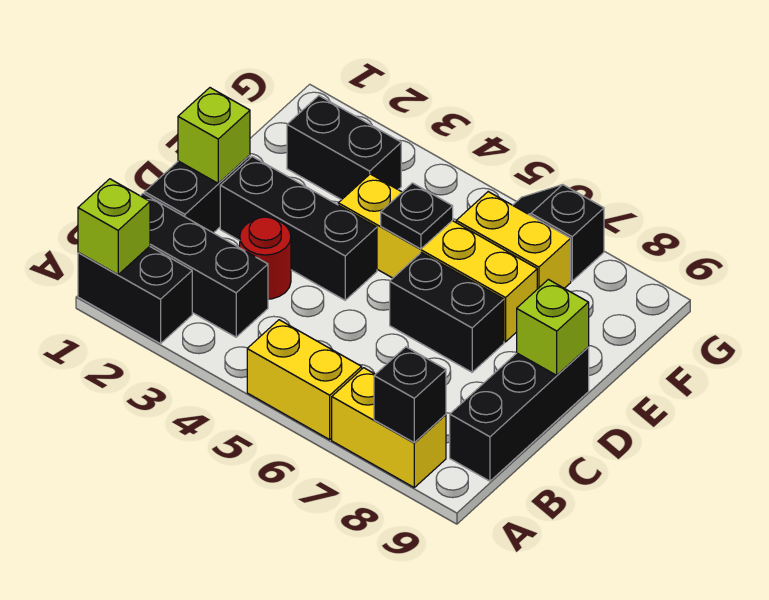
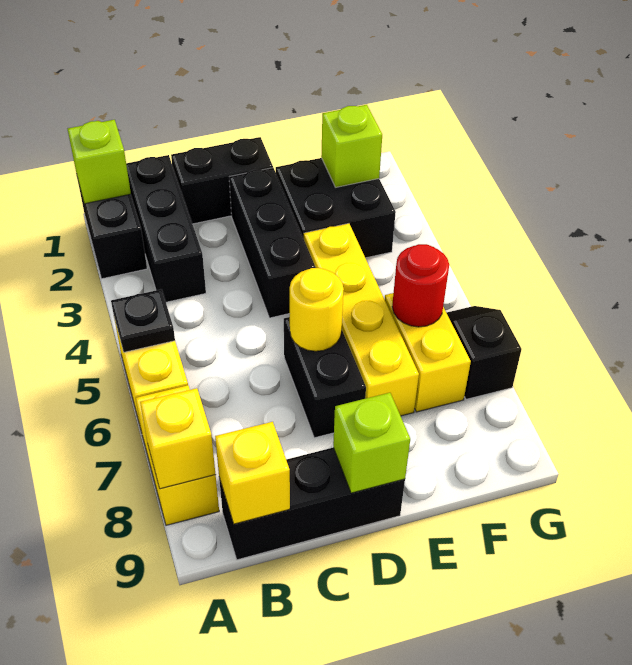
black 1x1 brick [374,347,446,443] -> yellow 1x1 brick [140,388,216,489]
none -> yellow 1x1 brick [215,422,290,524]
red 1x1 round brick [240,217,291,299] -> red 1x1 round brick moved to [392,244,449,327]
lime 1x1 brick [178,88,250,184] -> lime 1x1 brick moved to [321,105,382,187]
none -> yellow 1x1 round brick [290,268,344,351]
black 1x1 plate [381,183,453,249] -> black 1x1 plate moved to [111,289,175,352]
black 1x2 brick [287,96,401,200] -> black 2x2 brick [276,158,396,258]

